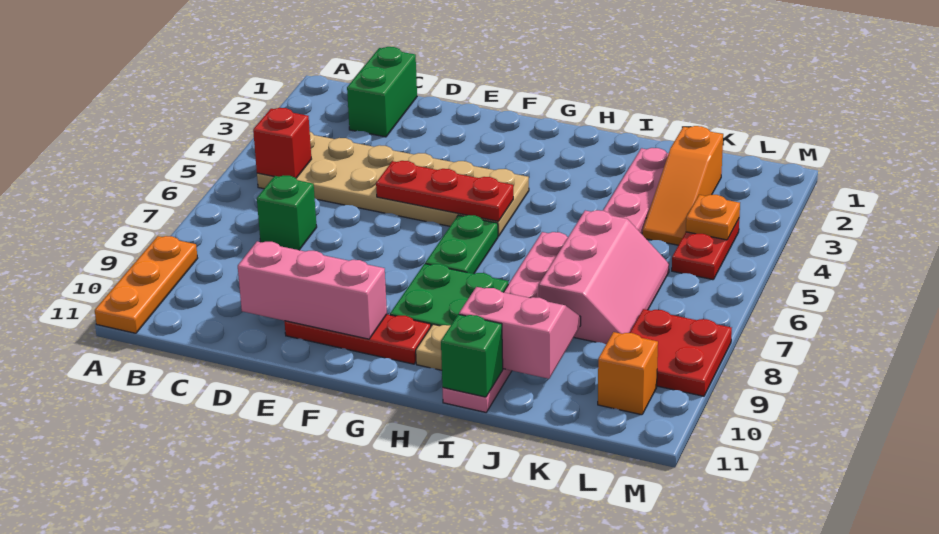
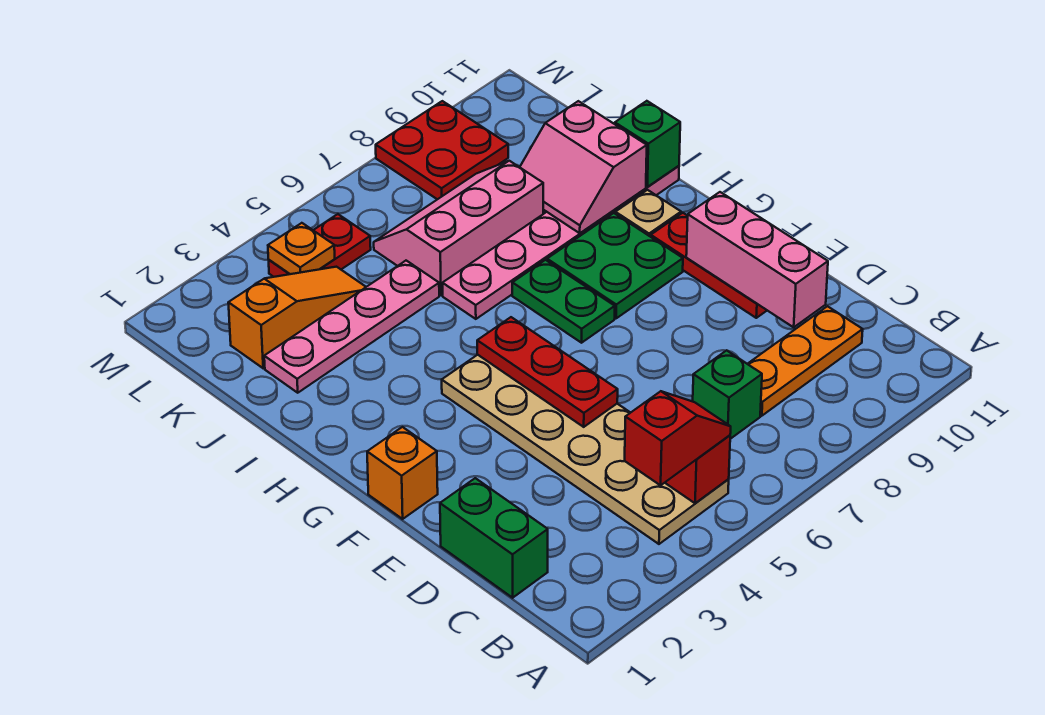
orange 1x3 plate [95,236,198,333] -> orange 1x3 plate moved to [748,306,863,416]
none -> red 1x2 slope [625,391,731,485]
green 1x2 brick [347,47,417,137] -> green 1x2 brick turned to [440,478,548,598]
green 1x2 plate [425,215,498,274] -> green 1x2 plate turned to [512,260,615,343]
orange 1x1 brick [598,332,658,415] -> orange 1x1 brick moved to [367,427,438,519]

